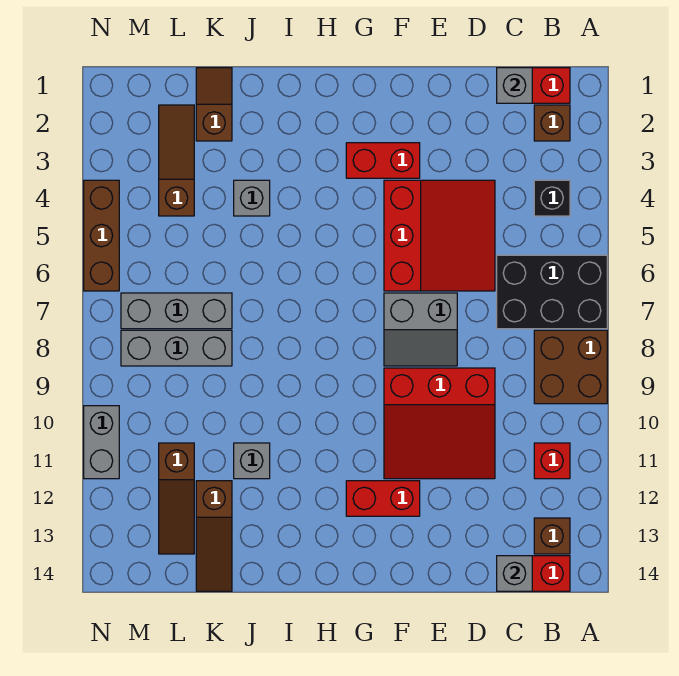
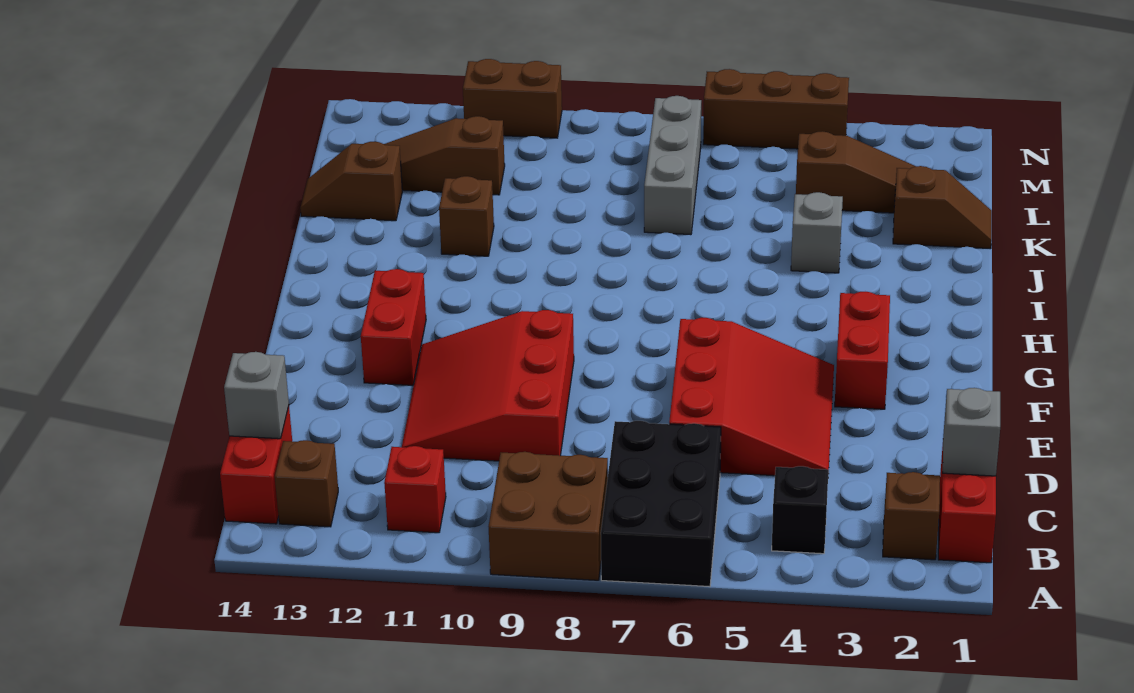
red 3x3 slope [384,180,495,291] -> red 3x3 slope turned to [669,318,834,476]
grey 2x2 slope [384,293,457,366] -> none
grey 1x1 brick [234,443,270,479] -> brown 1x1 brick [439,176,494,256]
grey 1x3 brick [121,330,232,366] -> none
brown 1x3 slope [196,481,232,591] -> brown 1x2 slope [300,142,402,221]
grey 1x2 brick [84,406,119,479] -> brown 1x2 brick [463,59,562,138]

